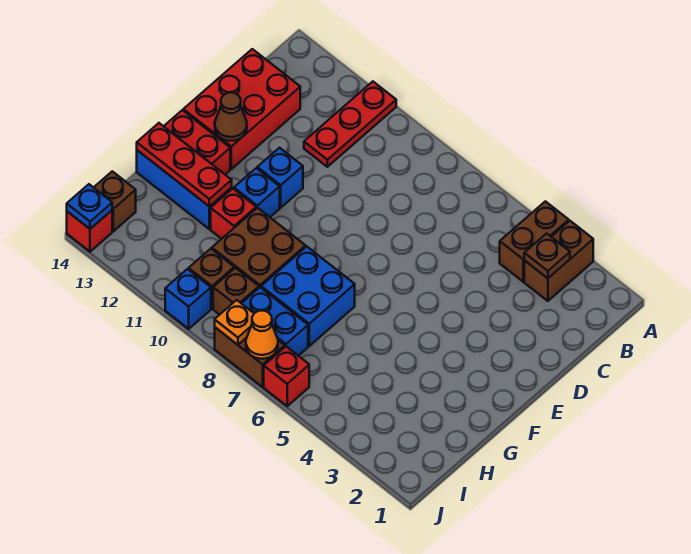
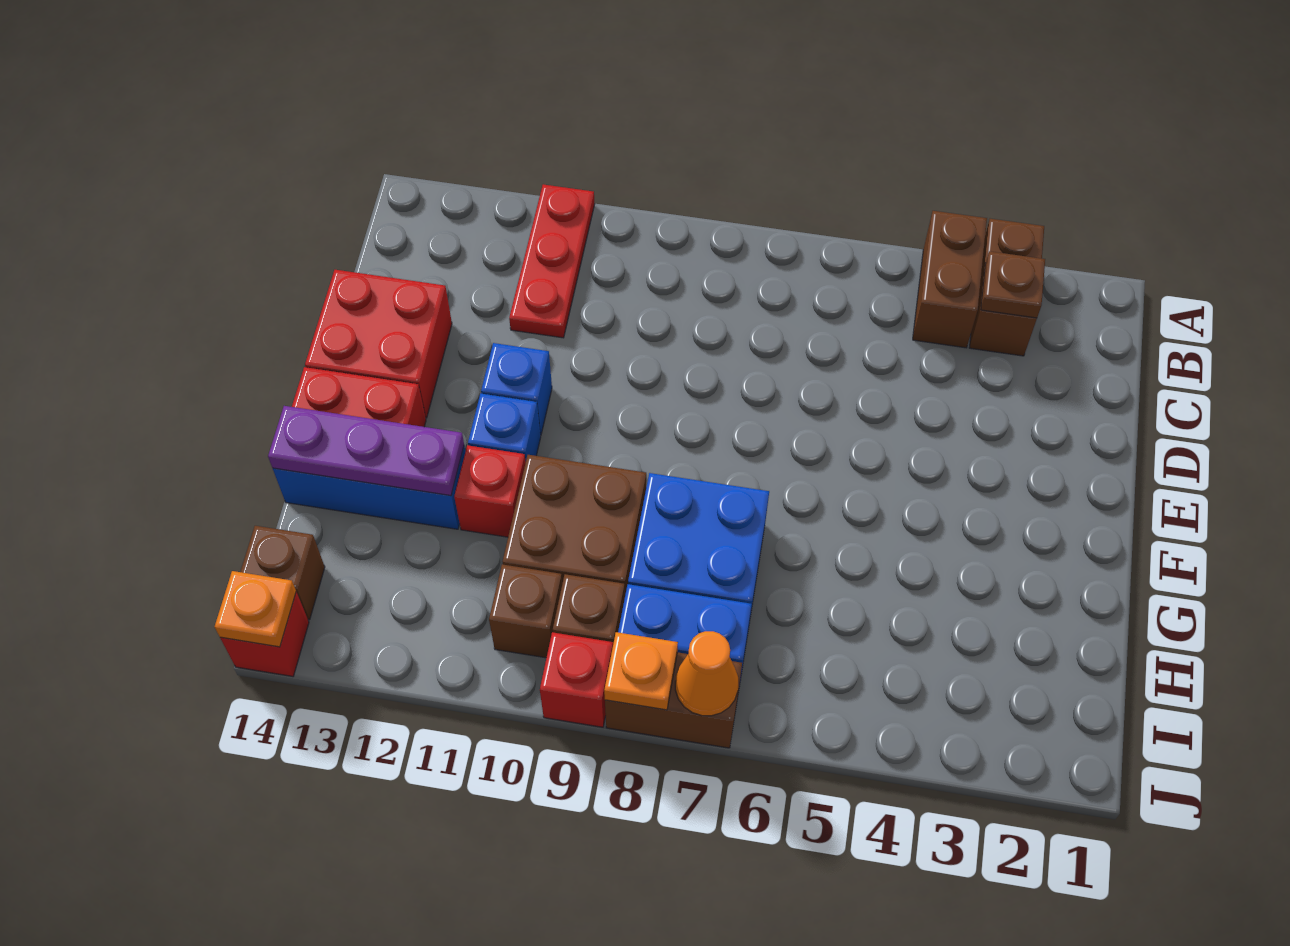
red 2x3 brick [183,49,300,169] -> red 2x2 brick [305,270,452,418]
brown 1x1 cone [215,93,247,141] -> none
red 1x3 plate [137,123,232,207] -> purple 1x3 plate [268,406,464,496]
red 1x1 brick [264,347,309,406] -> red 1x1 brick moved to [540,632,613,727]
blue 1x1 brick [165,269,211,329] -> none
blue 1x1 plate [67,184,112,229] -> orange 1x1 plate [215,571,296,647]

